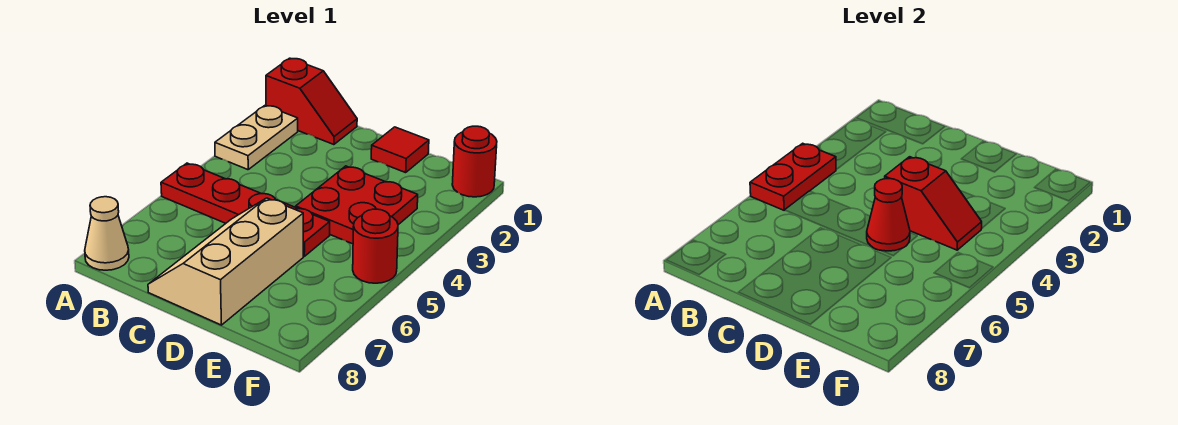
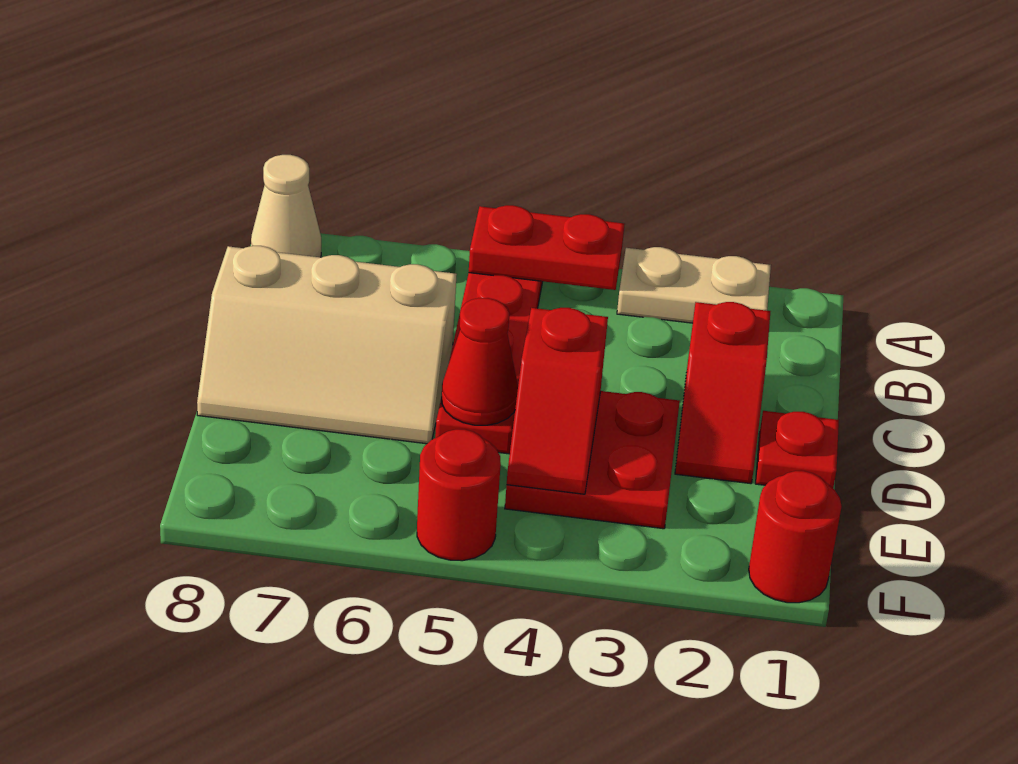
red 1x2 slope [266,58,357,145] -> red 1x2 slope moved to [675,302,771,484]
tan 2x3 slope [148,198,303,325] -> tan 2x3 slope turned to [197,246,457,444]
red 1x1 tile [371,127,429,173] -> red 1x1 plate [755,411,839,488]

